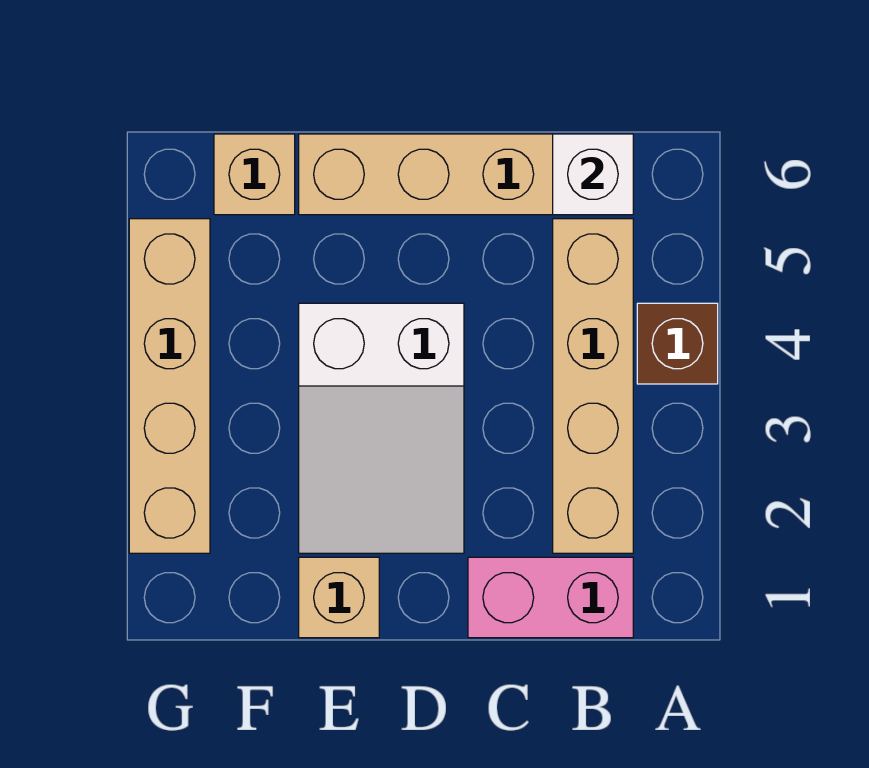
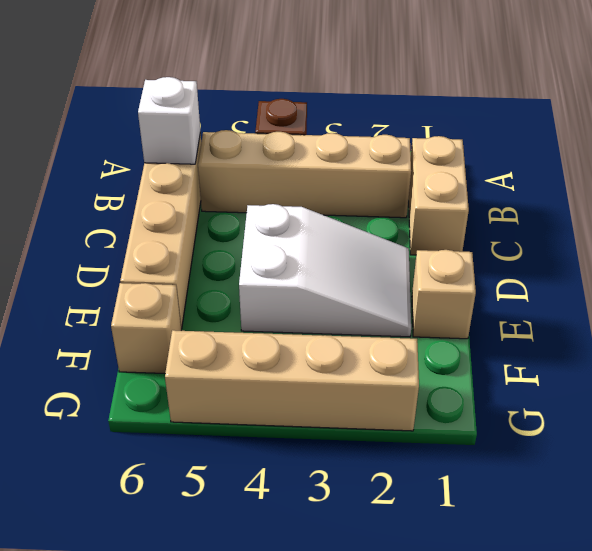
pink 1x2 brick [468,557,633,638] -> tan 1x2 brick [409,136,469,255]

